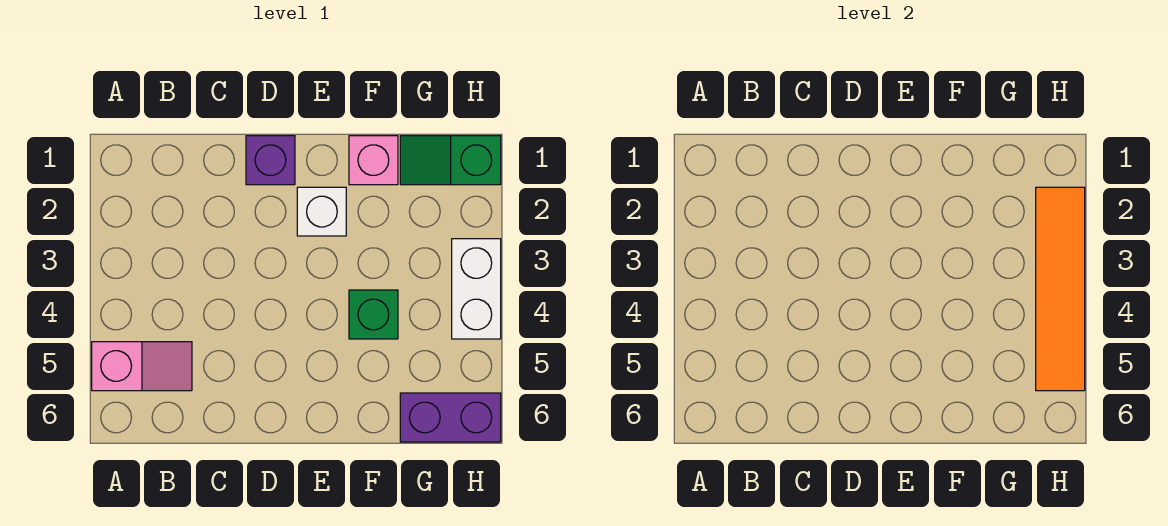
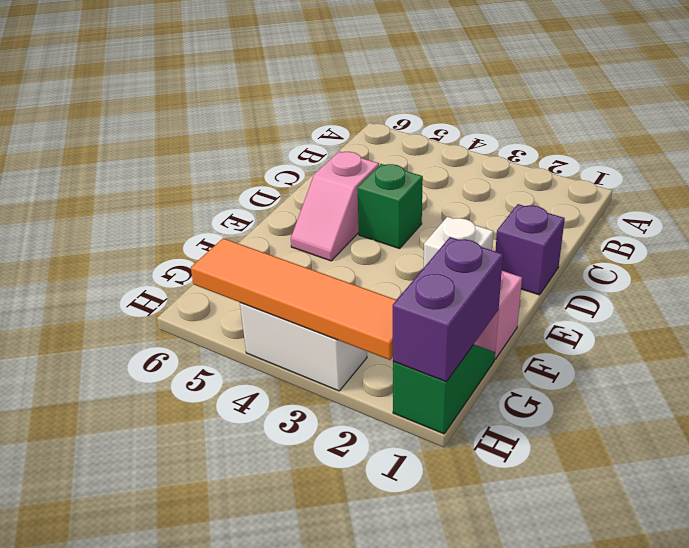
pink 1x2 slope [92,342,192,391] -> pink 1x2 slope moved to [291,152,379,261]
green 1x1 brick [349,290,398,339] -> green 1x1 brick moved to [357,164,423,249]
purple 1x2 brick [400,393,501,442] -> purple 1x2 brick moved to [393,237,503,382]

